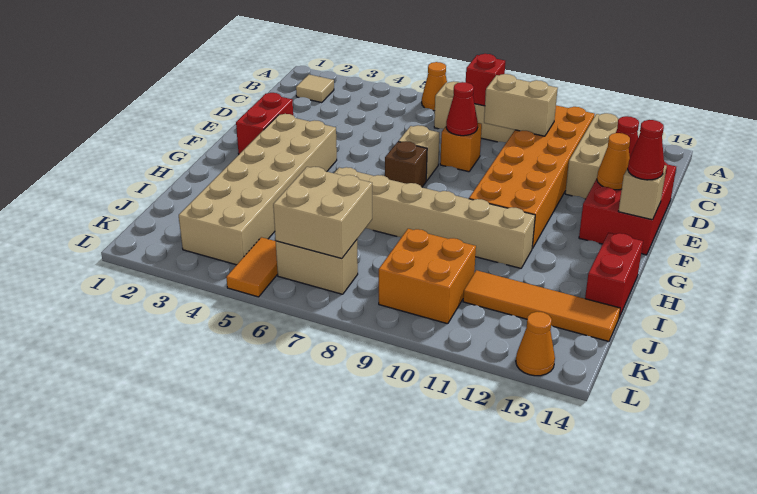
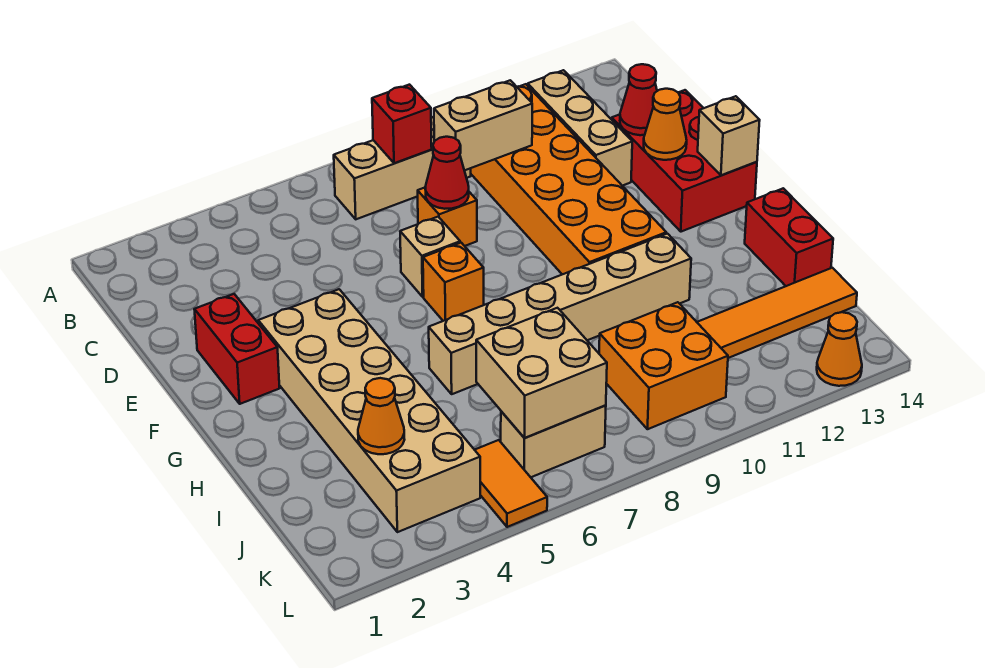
orange 1x1 cone [422,62,447,111] -> orange 1x1 cone moved to [358,378,405,454]
tan 1x1 tile [296,75,334,103] -> none
brown 1x1 brick [385,141,427,187] -> orange 1x1 brick [423,243,484,321]
red 1x1 cone [628,120,664,180] -> none

